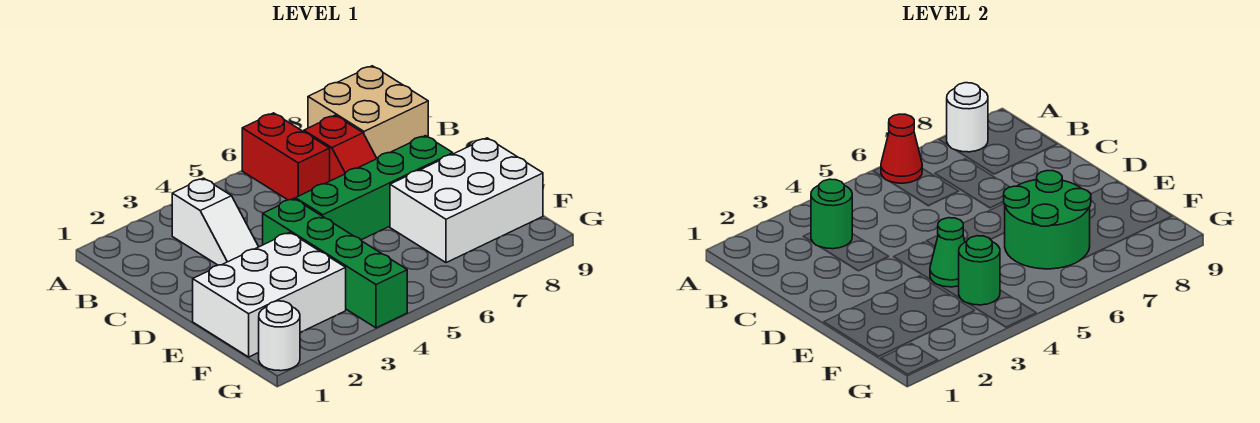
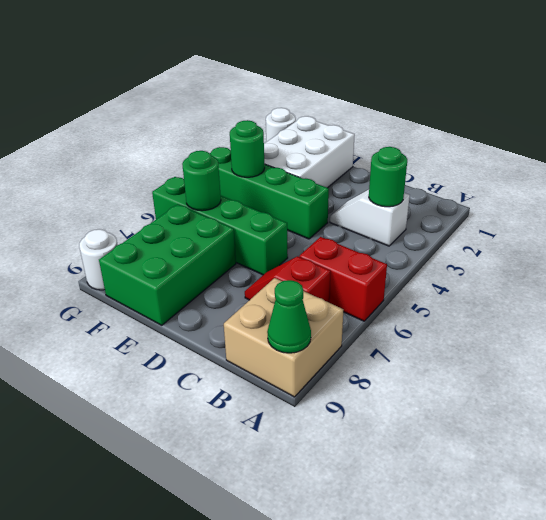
red 1x1 cone [881,114,922,183] -> none
white 1x1 round brick [947,83,988,152] -> white 1x1 round brick moved to [79,229,118,290]
green 1x4 brick [295,136,453,240] -> green 1x4 brick turned to [152,177,288,275]
green 1x1 cone [930,218,965,287] -> green 1x1 cone moved to [267,280,311,353]
green 2x2 round brick [1003,171,1091,269] -> green 1x1 round brick [182,151,221,211]
white 2x3 brick [390,138,543,263] -> green 2x3 brick [99,204,236,325]

